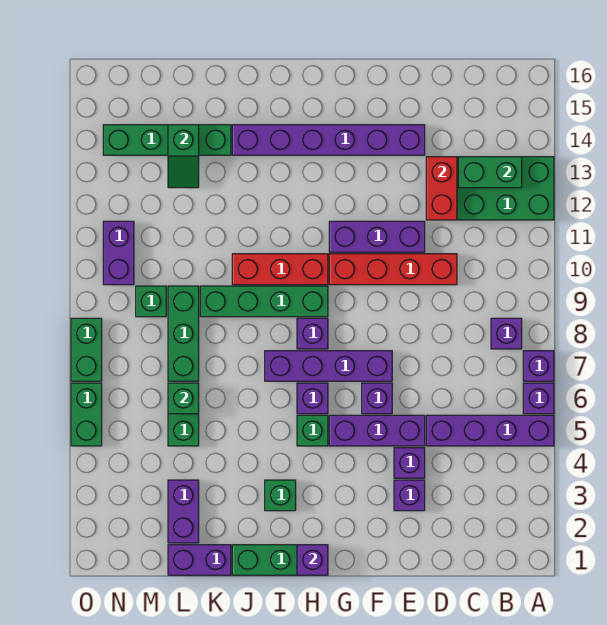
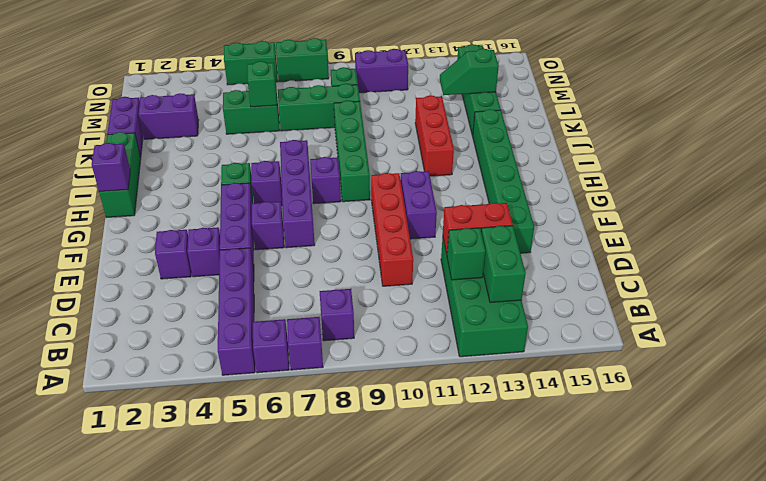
purple 1x3 brick [329,221,425,252] -> purple 1x2 brick [401,171,437,239]
purple 1x6 brick [232,125,425,155] -> green 1x6 brick [473,109,534,253]
red 1x3 brick [232,254,328,285] -> red 1x3 brick moved to [415,96,454,176]
green 1x1 brick [265,480,296,511] -> green 1x1 brick moved to [447,228,485,280]

